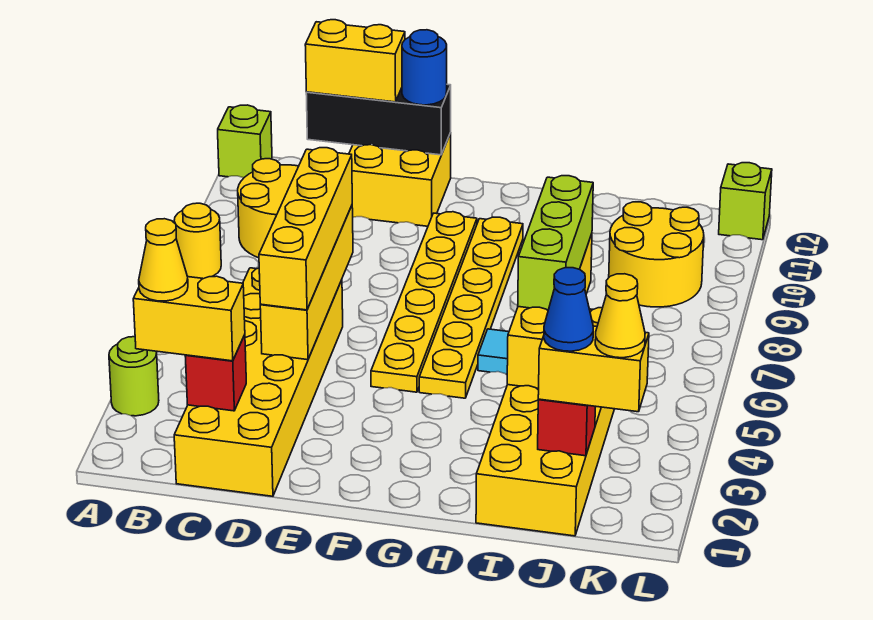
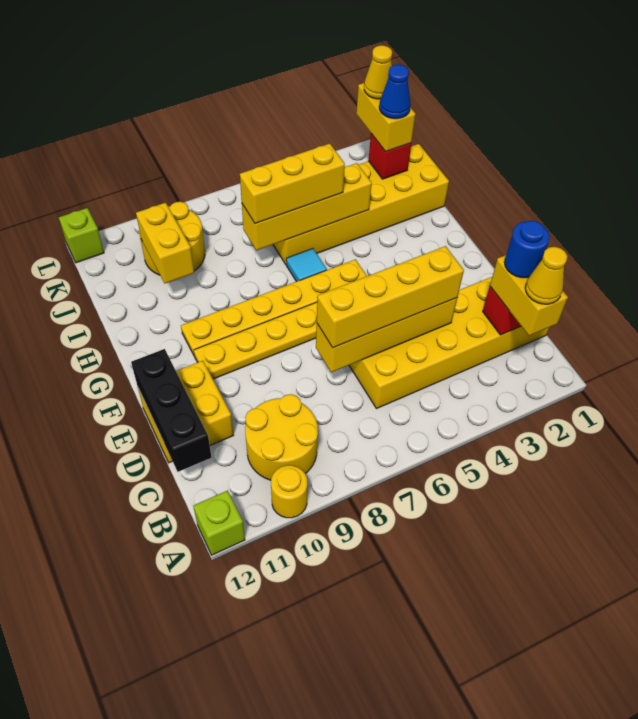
lime 1x1 round brick [109,337,159,416] -> none
yellow 1x1 round brick [174,203,221,279] -> yellow 1x1 round brick moved to [271,465,307,518]
yellow 1x2 brick [305,20,405,102] -> yellow 1x2 brick moved to [136,203,194,283]
blue 1x1 round brick [402,30,447,105] -> blue 1x1 round brick moved to [504,221,550,278]
lime 1x3 brick [518,176,593,310] -> yellow 1x3 brick [240,144,345,224]

